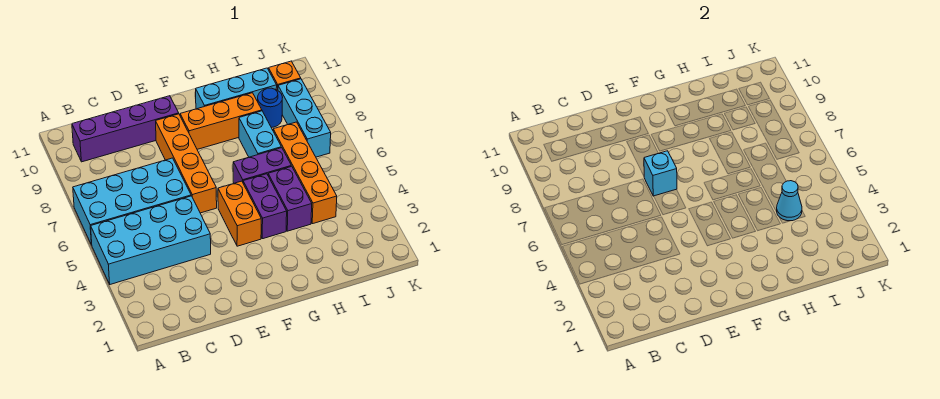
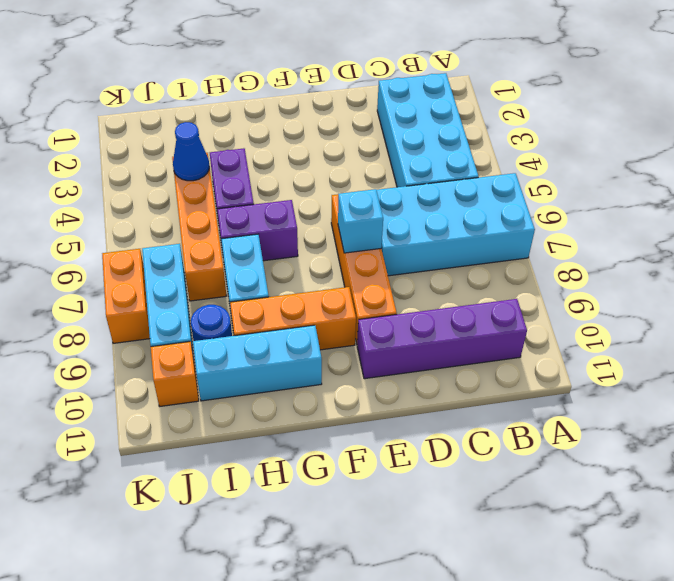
cyan 2x4 brick [91,196,211,284] -> cyan 2x4 brick turned to [377,73,479,187]
orange 1x2 brick [218,181,261,246] -> orange 1x2 brick moved to [102,249,150,343]
purple 1x2 brick [243,174,287,239] -> none
cyan 1x1 cone [777,181,802,221] -> blue 1x1 cone [173,122,209,181]

